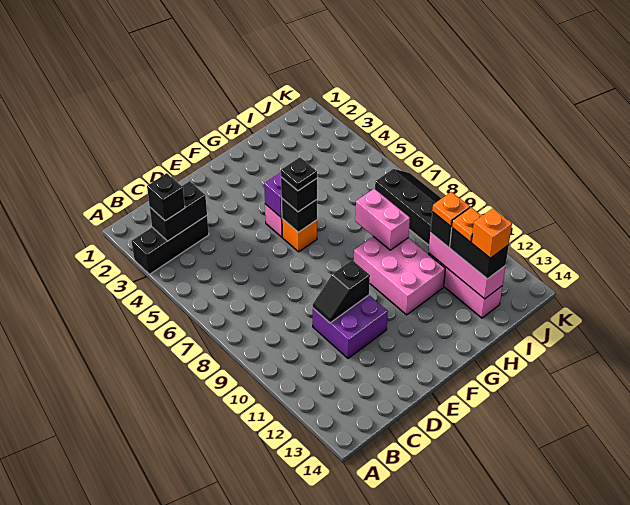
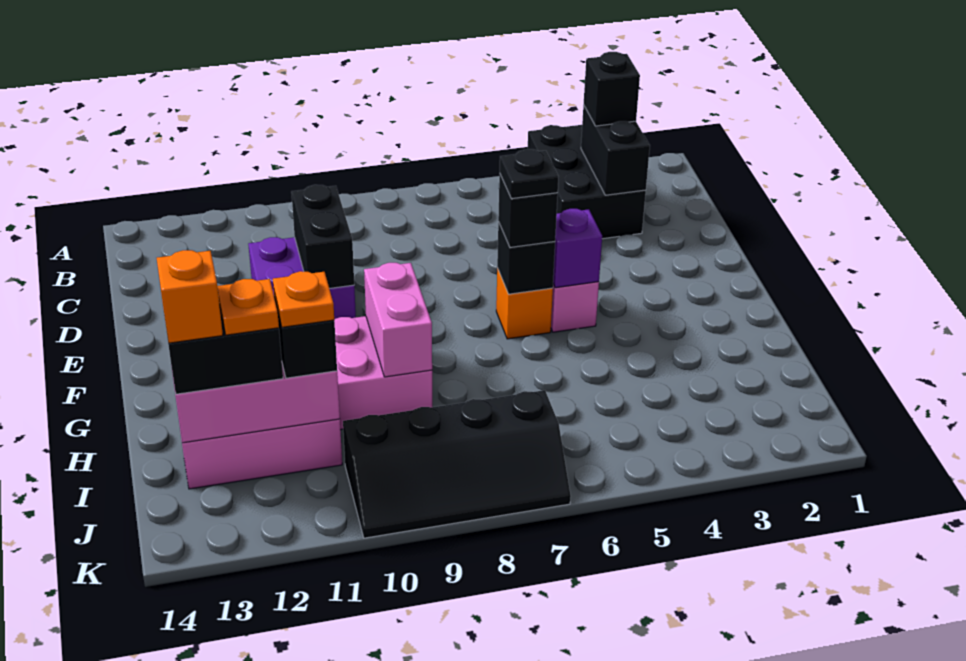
black 1x3 brick [132,216,209,274] -> black 2x3 brick [528,125,646,239]
black 1x2 slope [313,260,370,323] -> black 1x2 brick [291,185,354,288]
pink 1x2 brick [355,189,410,250] -> pink 1x2 brick turned to [364,263,432,377]

